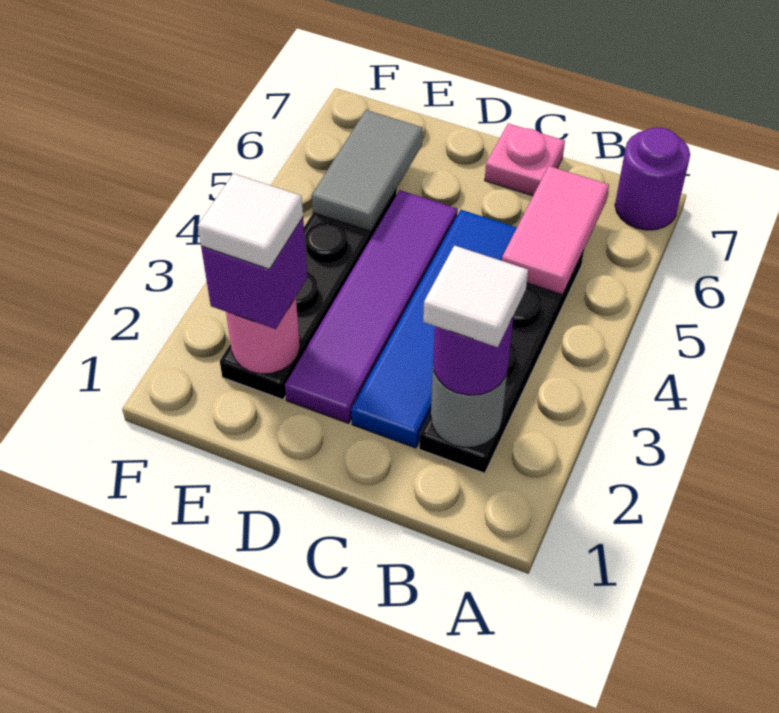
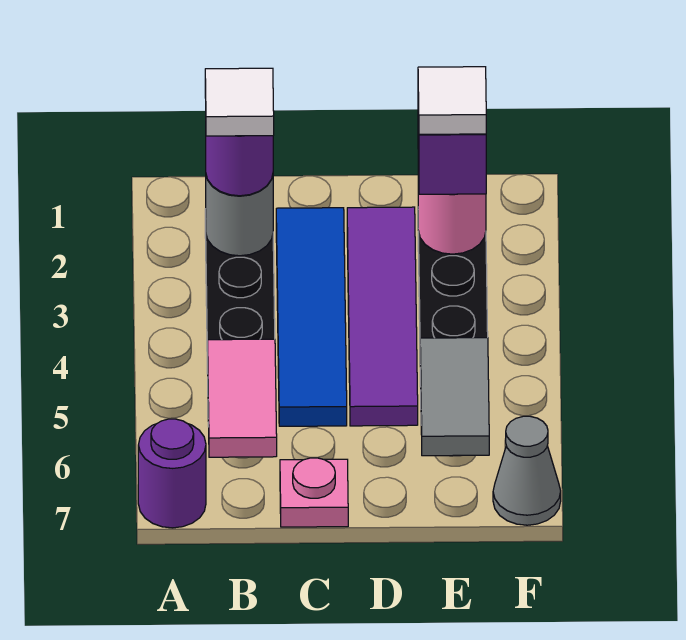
none -> grey 1x1 cone [493,416,561,525]

